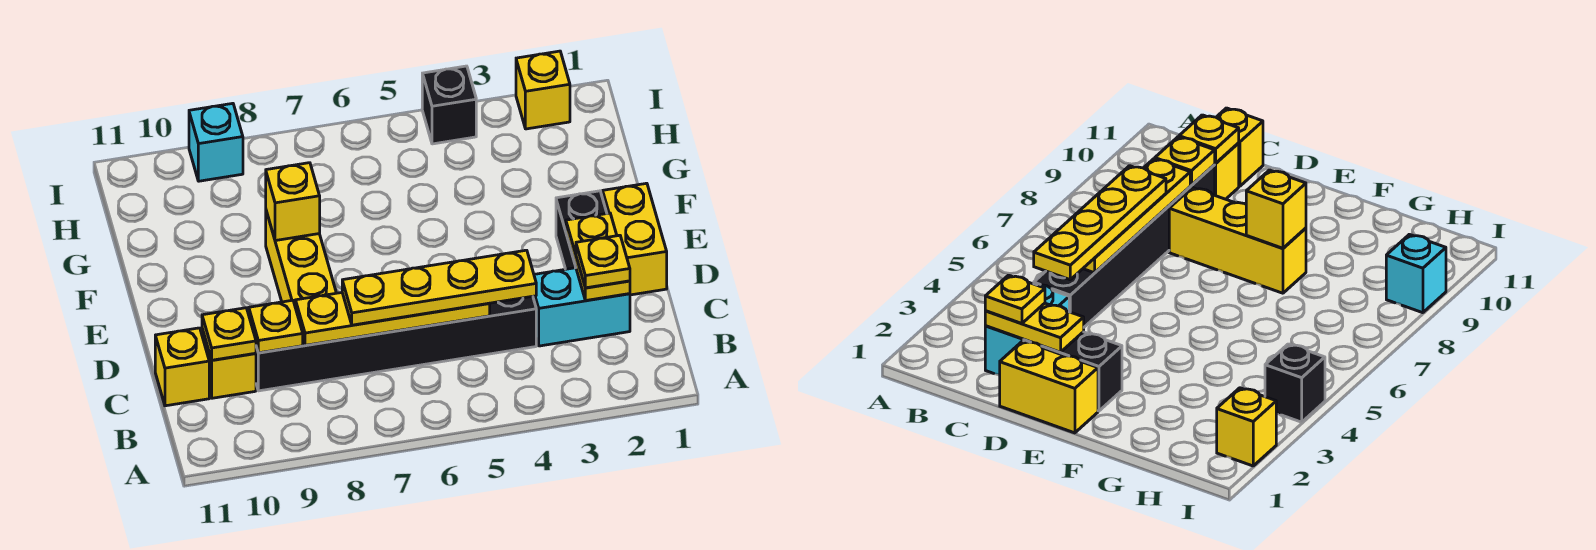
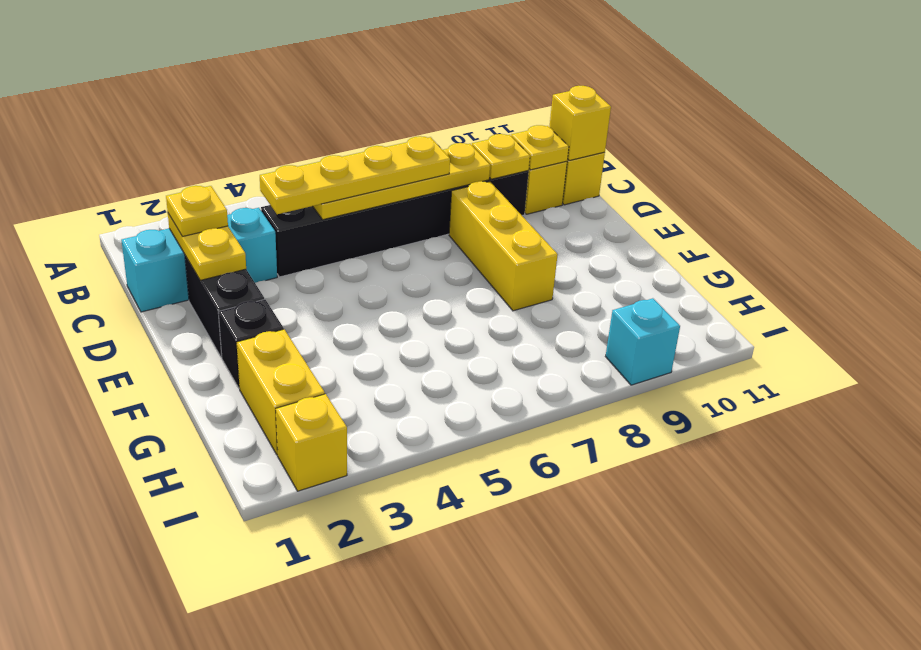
cyan 1x2 brick [533,268,630,346] -> cyan 1x3 brick [121,208,277,312]
yellow 1x2 brick [603,183,667,295] -> yellow 1x2 brick moved to [236,329,325,455]
yellow 1x1 brick [266,163,320,241] -> yellow 1x1 brick moved to [549,86,611,161]
black 1x1 brick [422,66,476,144] -> black 1x1 brick moved to [218,299,284,388]

